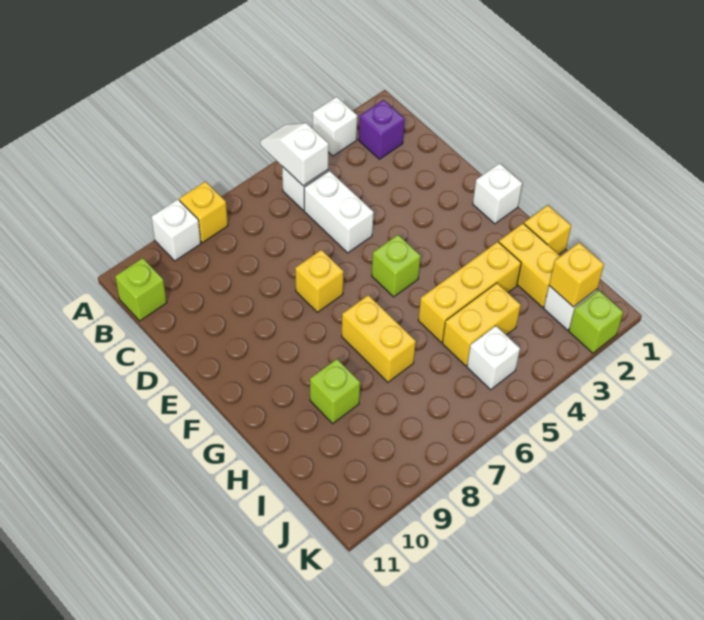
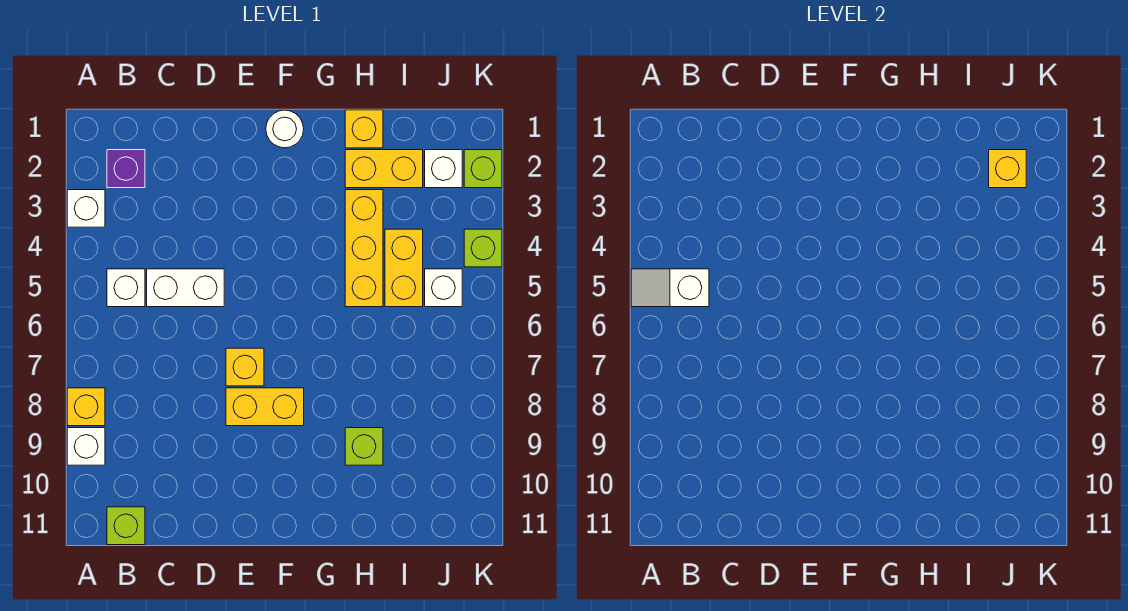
white 1x1 brick [473,163,522,224] -> white 1x1 round brick [266,110,304,148]
lime 1x1 brick [372,235,421,297] -> lime 1x1 brick moved to [464,229,502,267]
yellow 1x2 brick [342,295,416,382] -> yellow 1x2 brick moved to [226,388,304,426]

